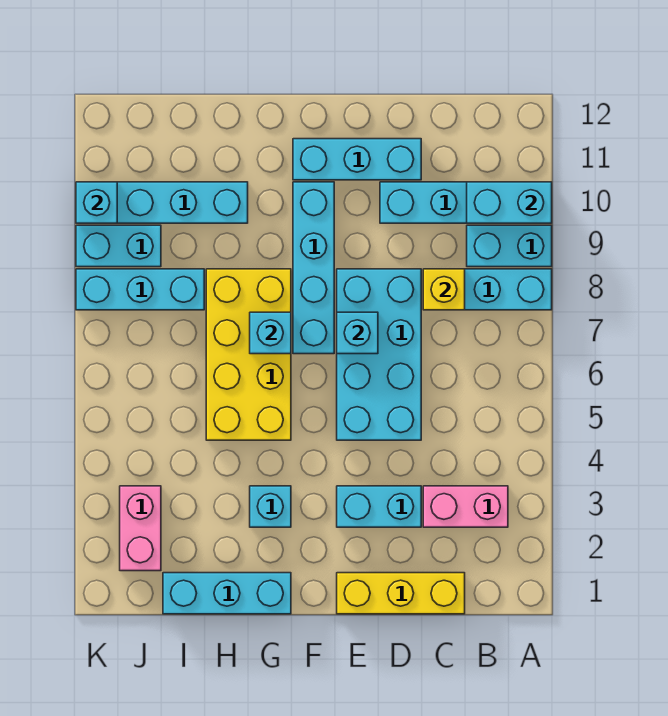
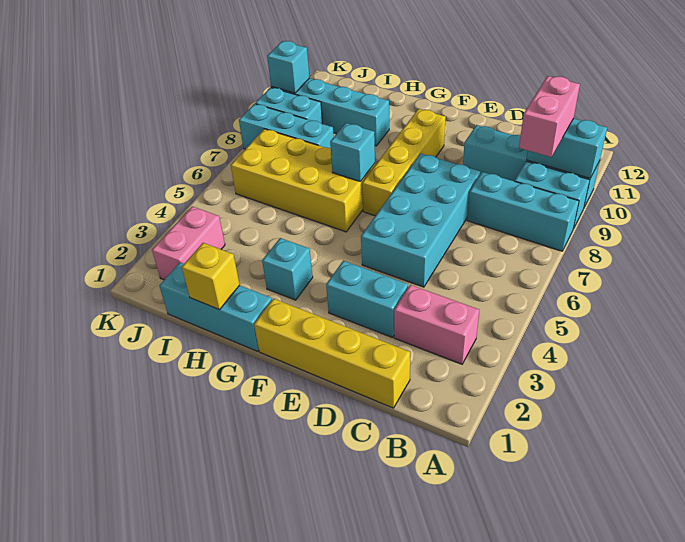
none -> pink 1x2 brick [519,76,580,157]
yellow 1x3 brick [337,573,465,614] -> yellow 1x4 brick [254,299,410,408]
yellow 1x1 brick [423,269,465,310] -> yellow 1x1 brick moved to [182,243,240,310]
cyan 1x3 brick [293,139,421,180] -> none
cyan 1x1 brick [337,312,378,354] -> none
cyan 1x4 brick [293,182,334,354] -> yellow 1x4 brick [362,109,446,216]
yellow 2x4 brick [206,269,291,440] -> yellow 2x4 brick turned to [231,129,375,232]

